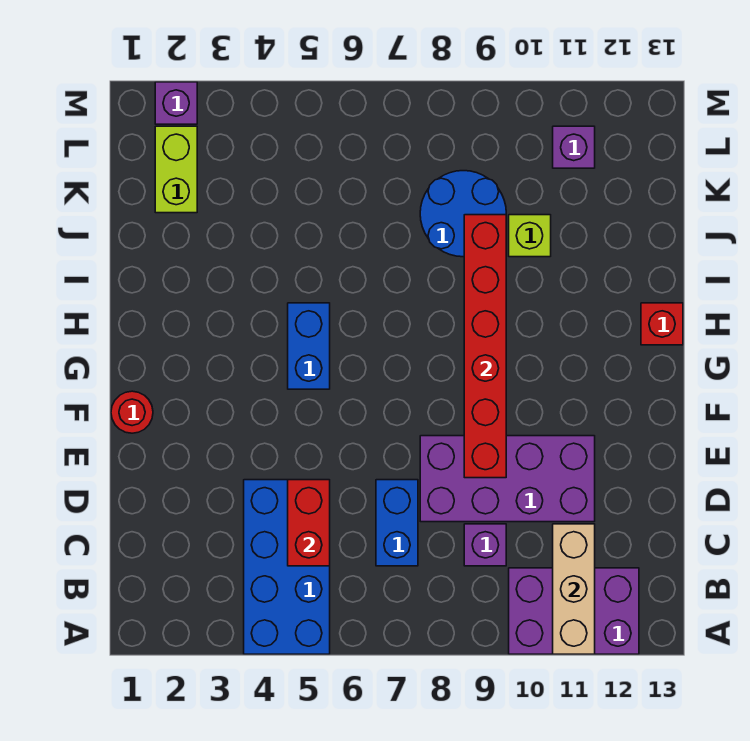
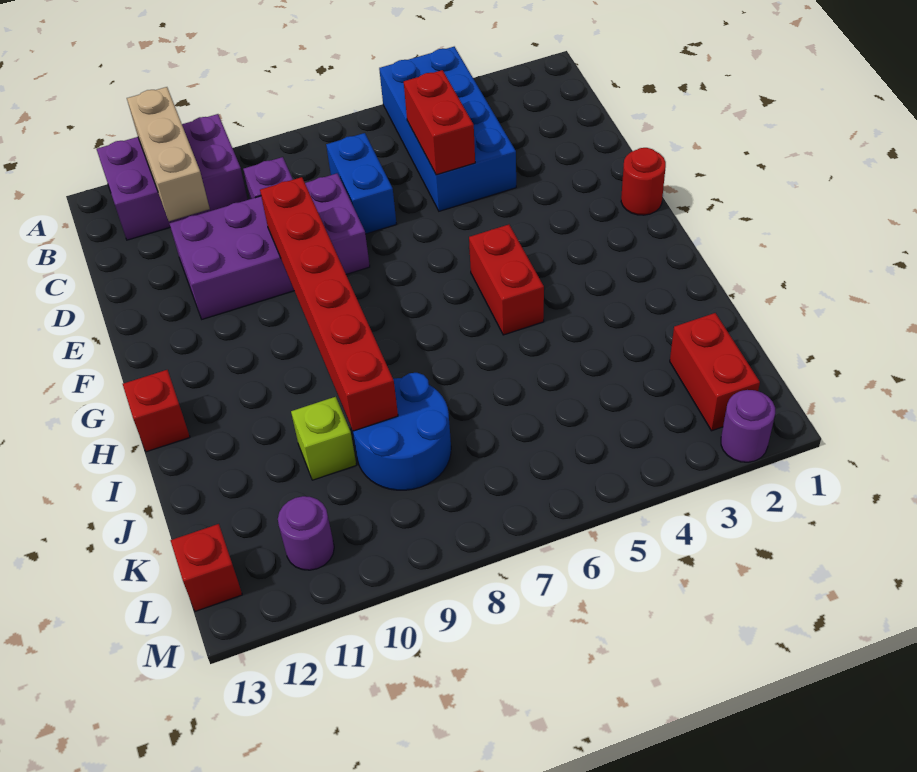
blue 1x2 brick [288,303,330,389] -> red 1x2 brick [469,225,544,335]
lime 1x2 brick [155,126,197,213] -> red 1x2 brick [670,313,760,431]
purple 1x1 brick [553,126,595,168] -> purple 1x1 round brick [278,496,334,570]
none -> red 1x1 brick [171,524,242,611]
purple 1x1 brick [155,82,197,124] -> purple 1x1 round brick [721,390,775,462]

